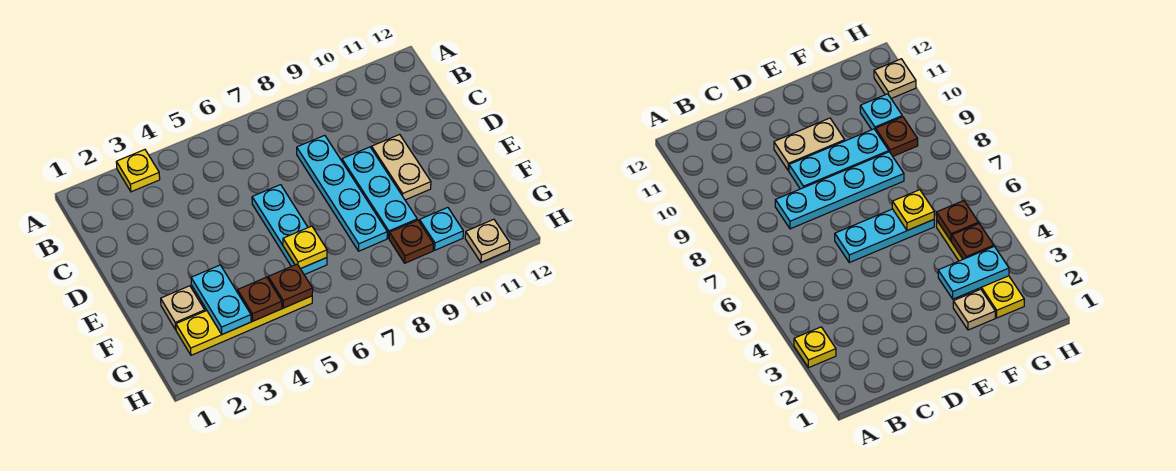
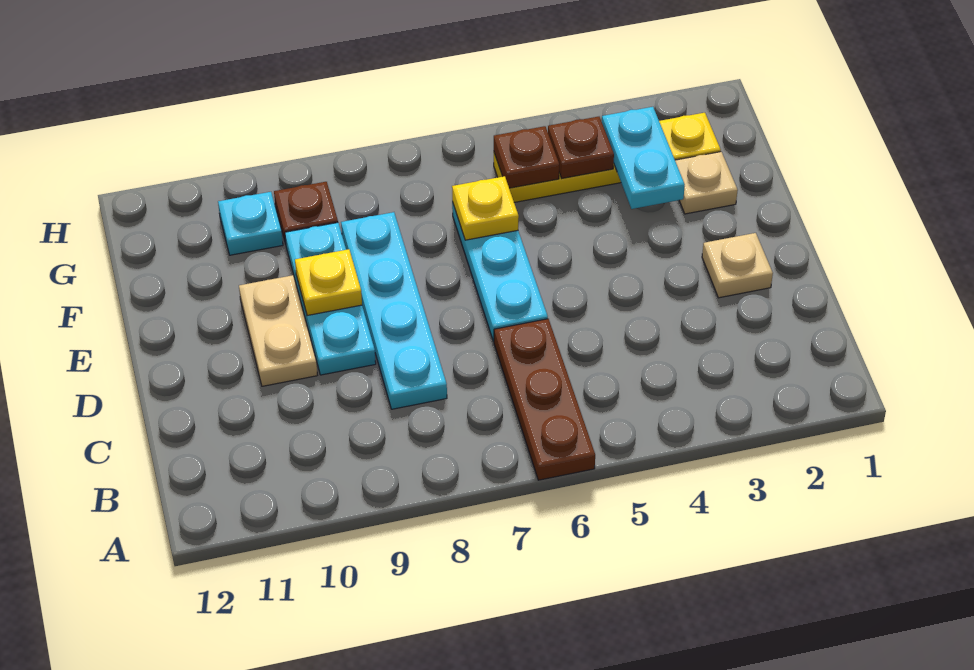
yellow 1x1 plate [116,150,160,192] -> yellow 1x1 plate moved to [295,249,362,316]
none -> brown 1x3 plate [494,319,595,480]
tan 1x1 plate [465,219,510,262] -> tan 1x1 plate moved to [702,233,773,298]

